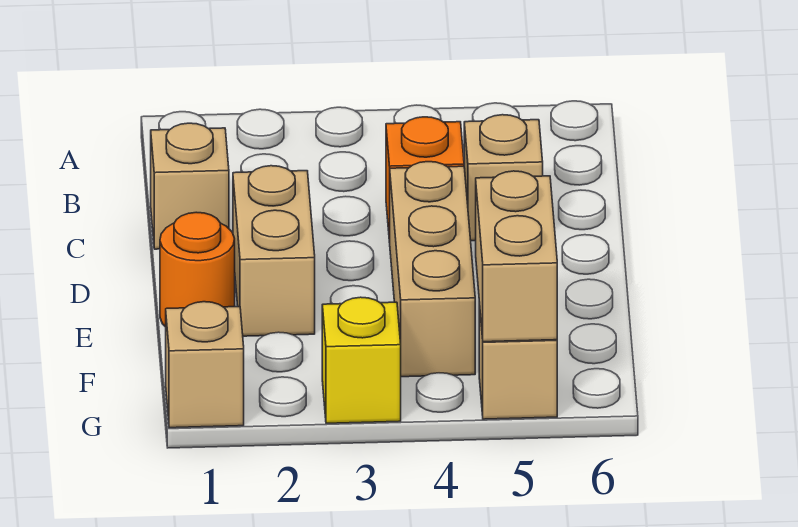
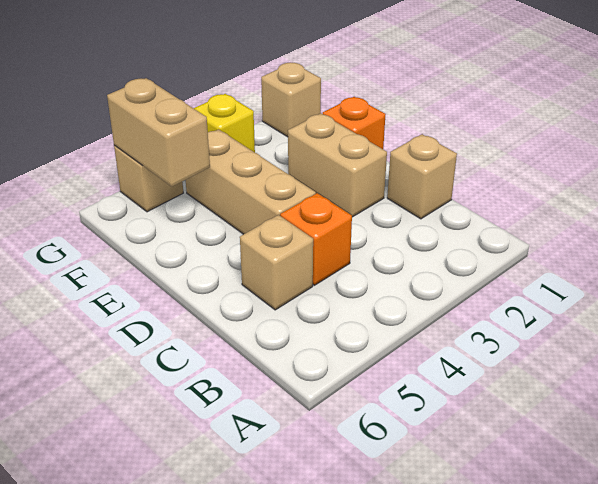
orange 1x1 round brick [160,212,235,327] -> orange 1x1 brick [323,97,386,149]

